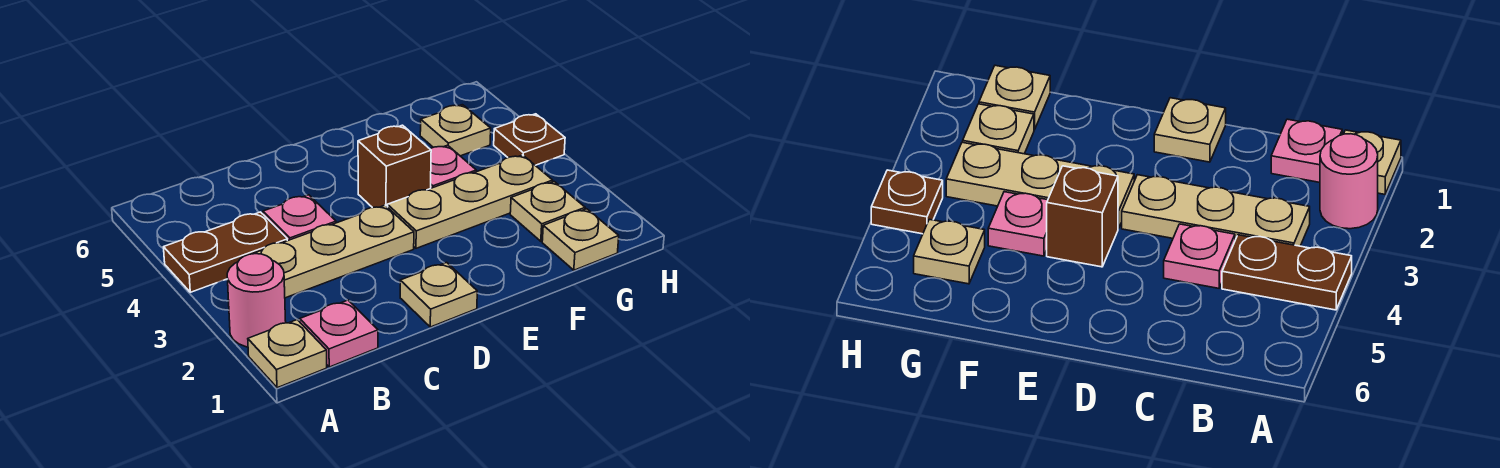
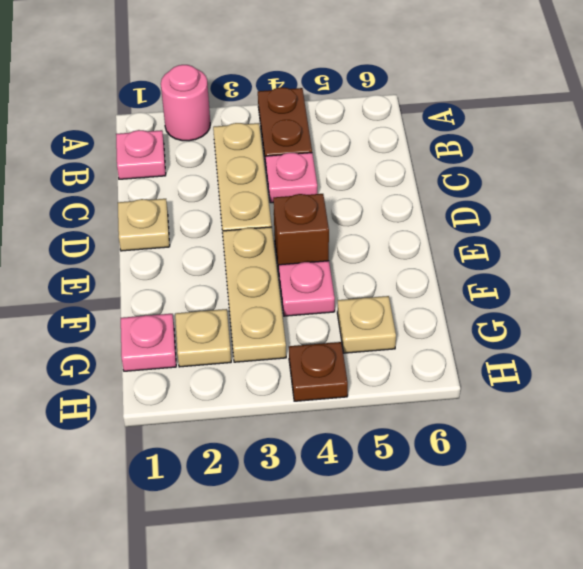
tan 1x1 plate [248,320,327,388] -> none
tan 1x1 plate [542,209,619,270] -> pink 1x1 plate [121,314,176,371]

